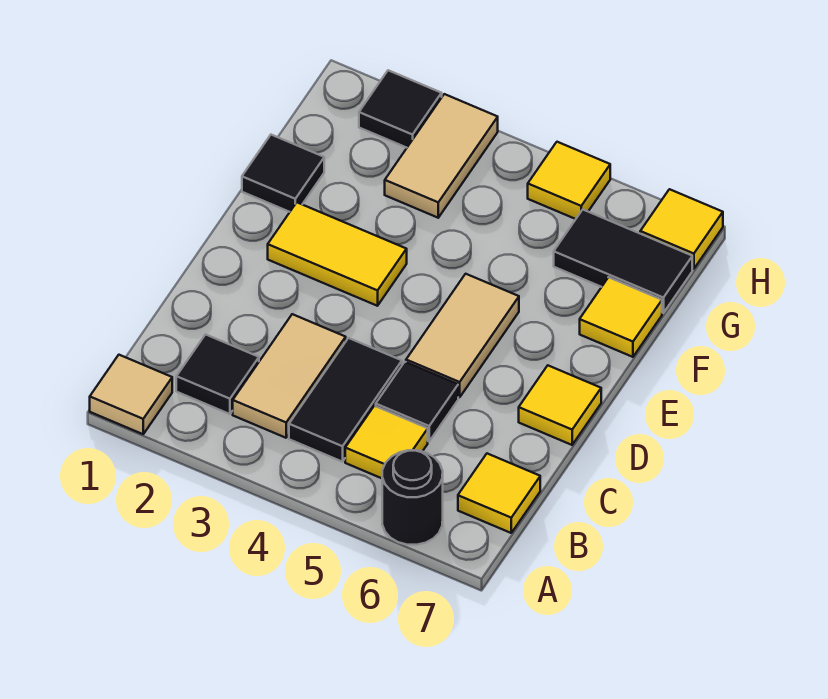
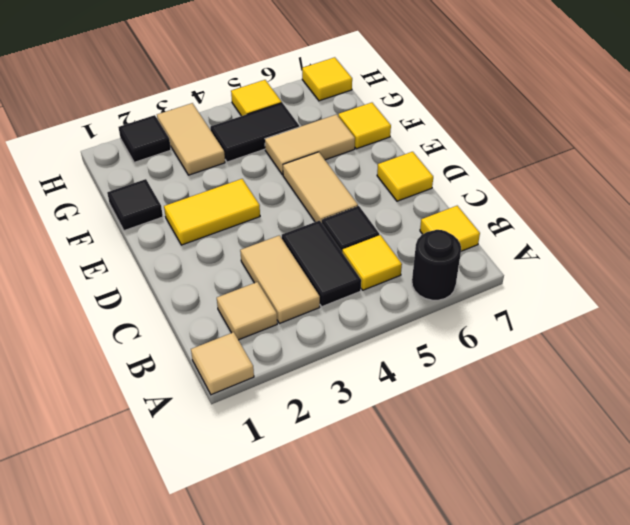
black 1x1 tile [176,334,259,414] -> tan 1x1 tile [217,282,277,340]
none -> tan 1x2 tile [265,114,355,175]
black 1x2 tile [554,210,692,313] -> black 1x2 tile moved to [210,103,299,162]

